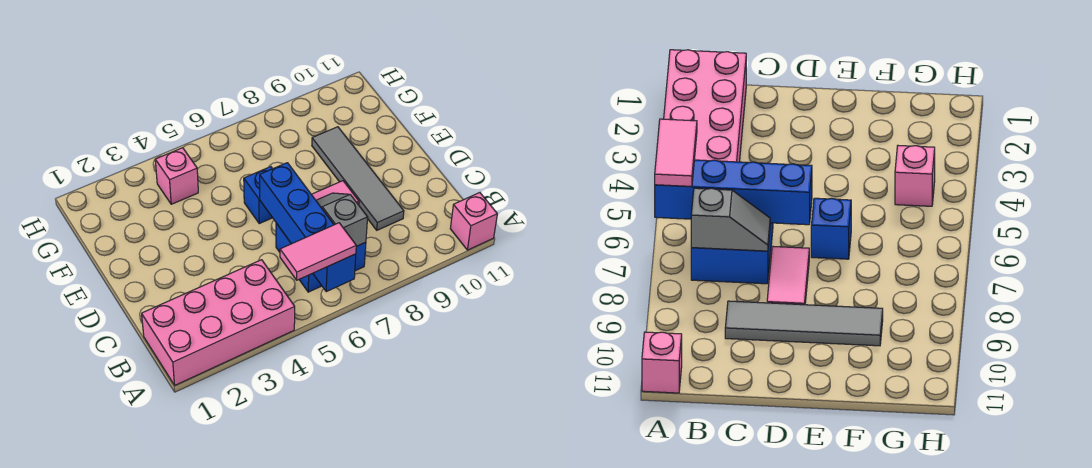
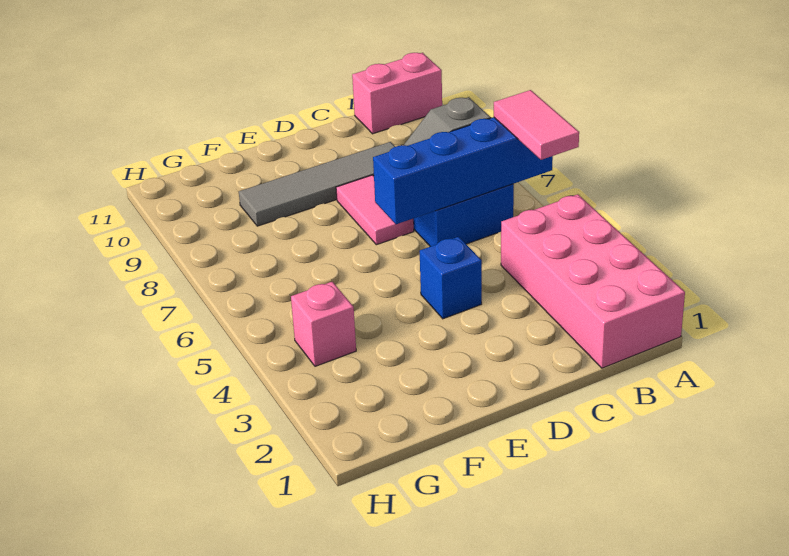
pink 1x1 brick [450,193,497,250] -> pink 1x2 brick [352,53,442,134]
blue 1x1 brick [244,167,273,223] -> blue 1x1 brick moved to [420,237,482,319]

